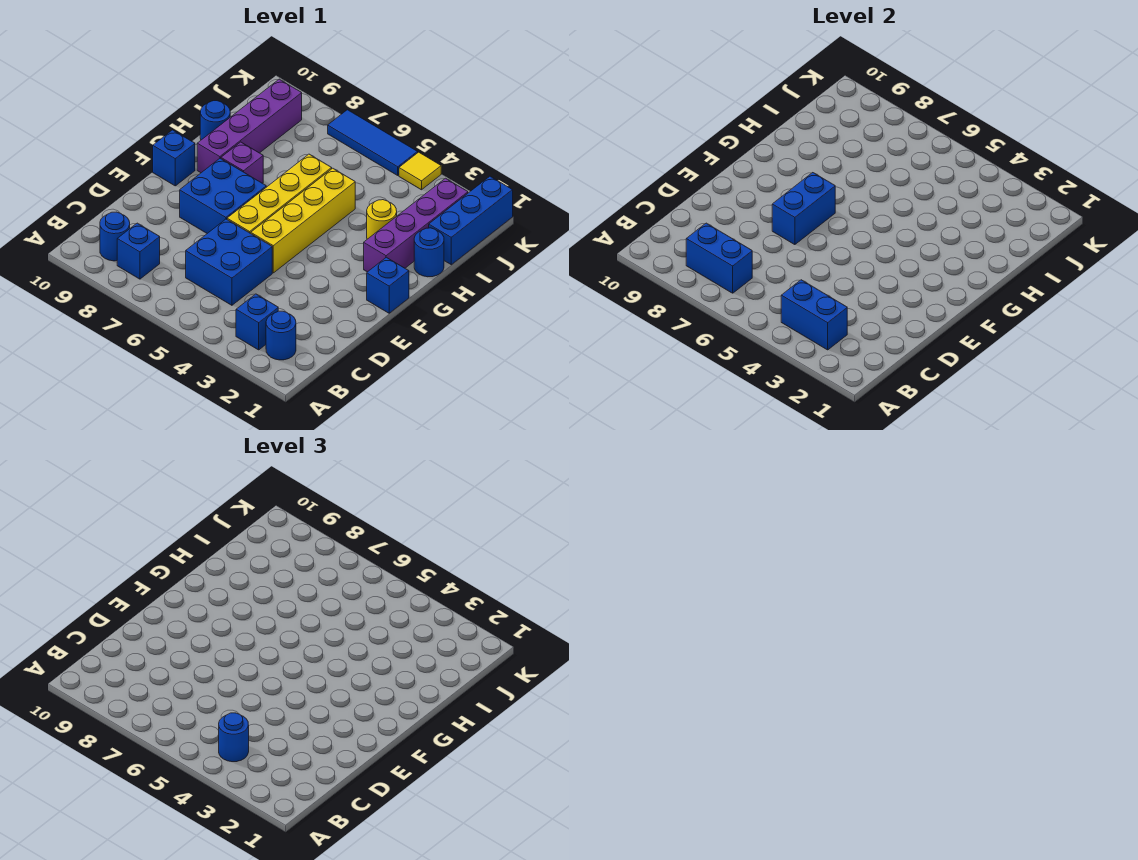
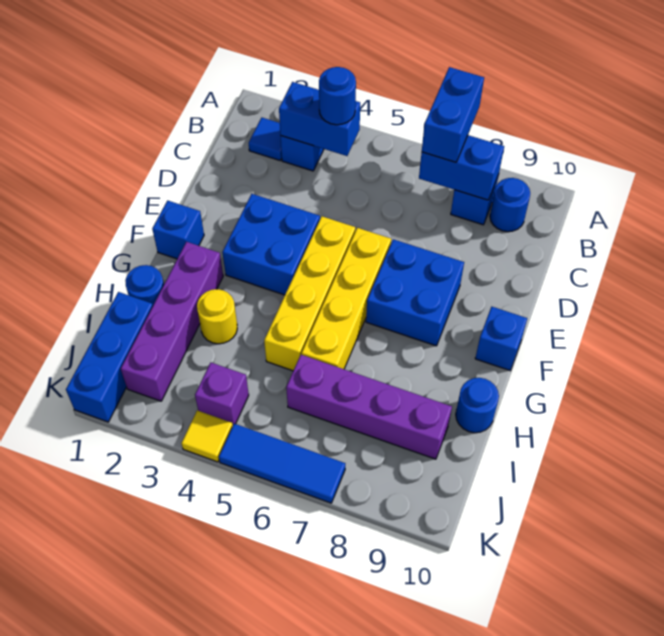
blue 1x1 round brick [266,311,296,360] -> blue 1x1 tile [249,118,282,160]
blue 2x2 brick [186,219,272,305] -> blue 2x2 brick moved to [222,194,320,295]
blue 1x2 brick [772,173,835,245] -> blue 1x2 brick moved to [422,67,484,162]
purple 1x1 brick [221,142,263,183] -> purple 1x1 brick moved to [195,363,249,425]
purple 1x4 brick [197,79,302,173] -> purple 1x4 brick turned to [286,355,452,459]

